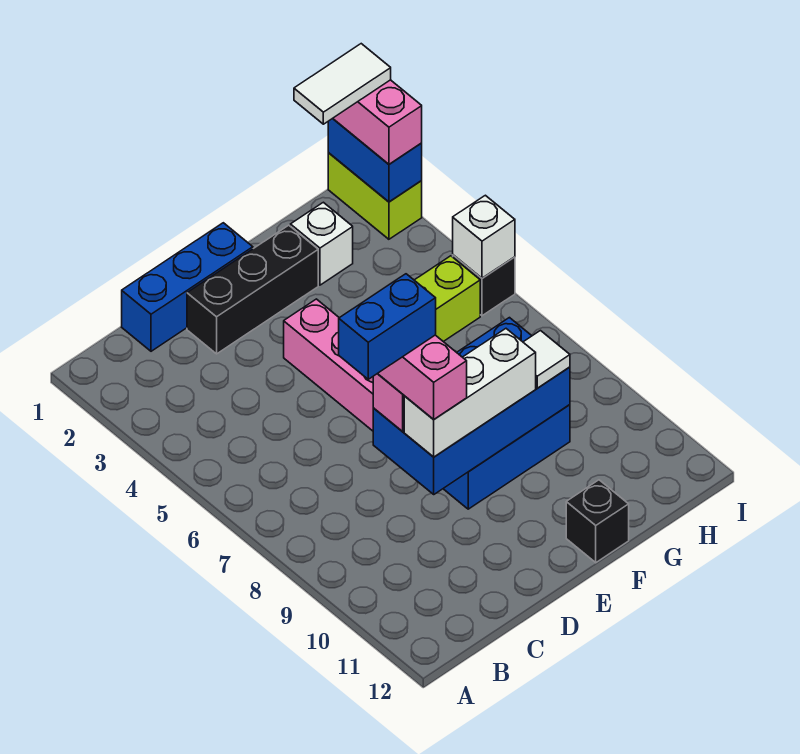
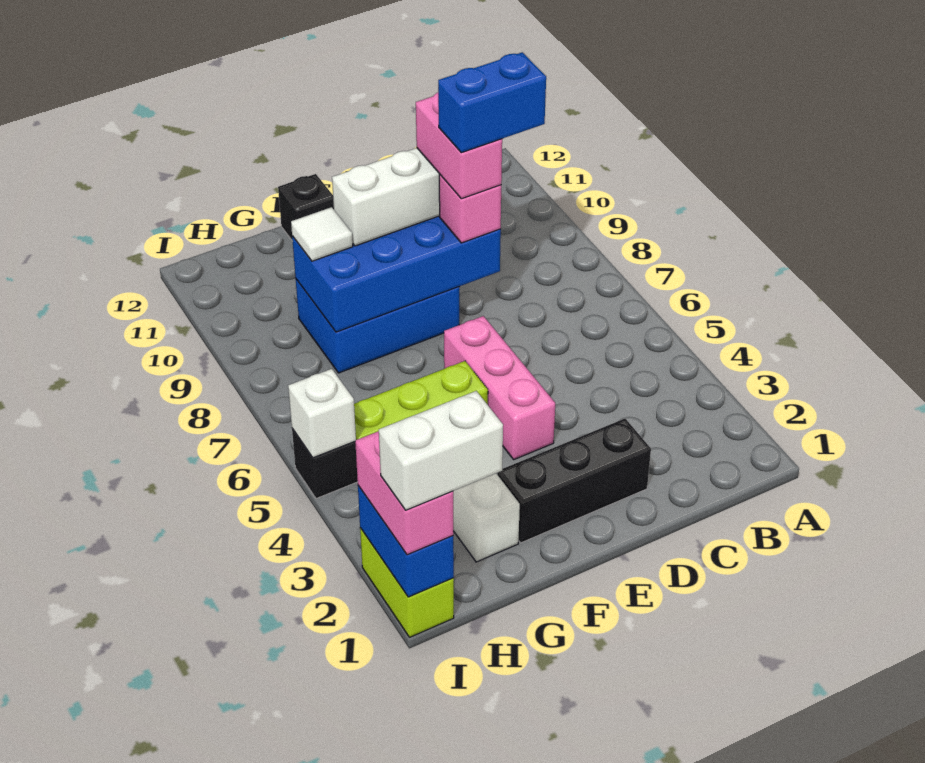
blue 1x3 brick [122,223,253,351] -> none
white 1x2 tile [294,44,391,124] -> white 1x2 brick [379,391,503,510]

